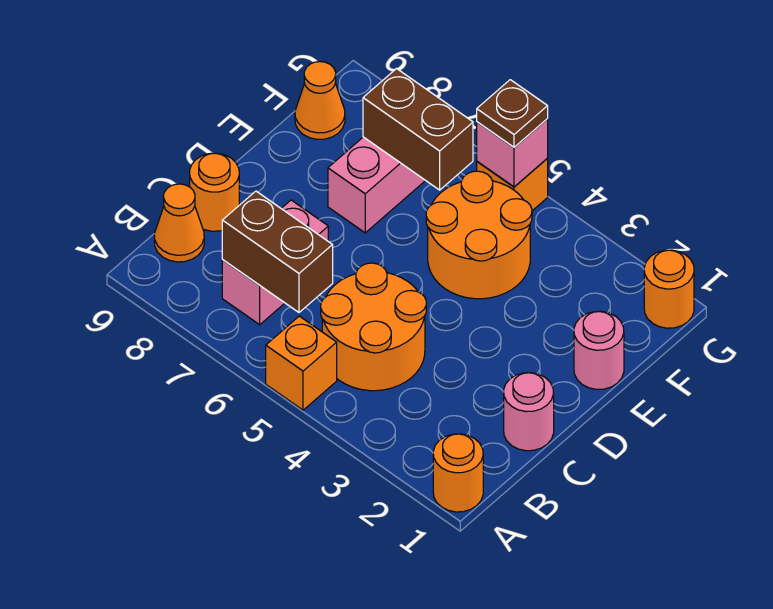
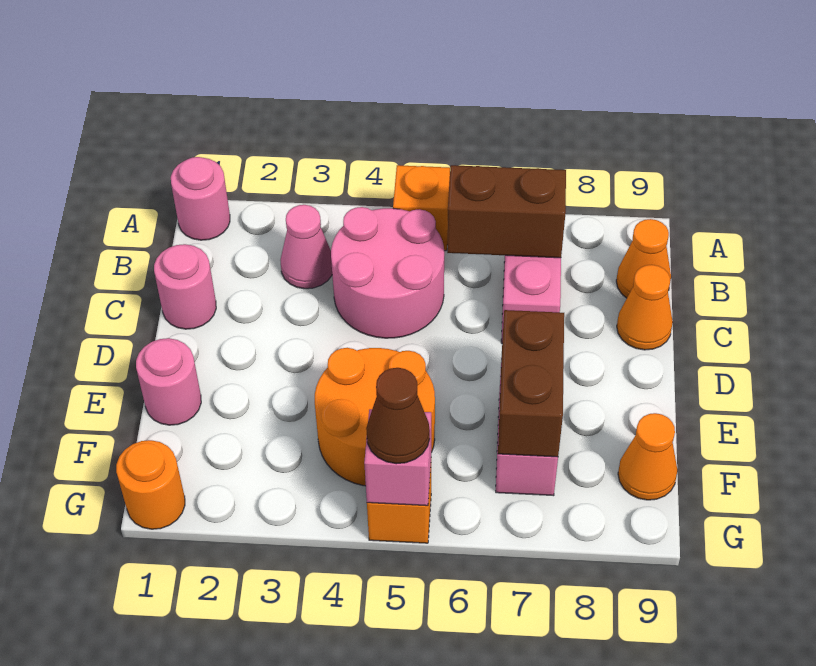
orange 1x1 round brick [433,434,483,512] -> pink 1x1 round brick [171,157,230,240]
none -> pink 1x1 cone [281,205,332,289]
orange 2x2 round brick [321,263,426,391] -> pink 2x2 round brick [331,207,444,338]
orange 1x1 round brick [190,153,239,231] -> orange 1x1 cone [617,265,673,350]
brown 1x2 brick [363,69,473,190] -> brown 1x2 brick turned to [498,310,564,457]
brown 1x1 plate [477,80,548,147] -> brown 1x1 cone [366,368,430,464]

